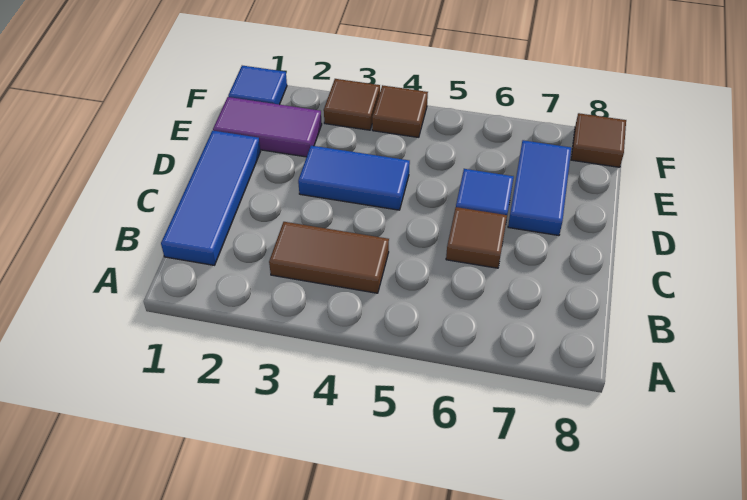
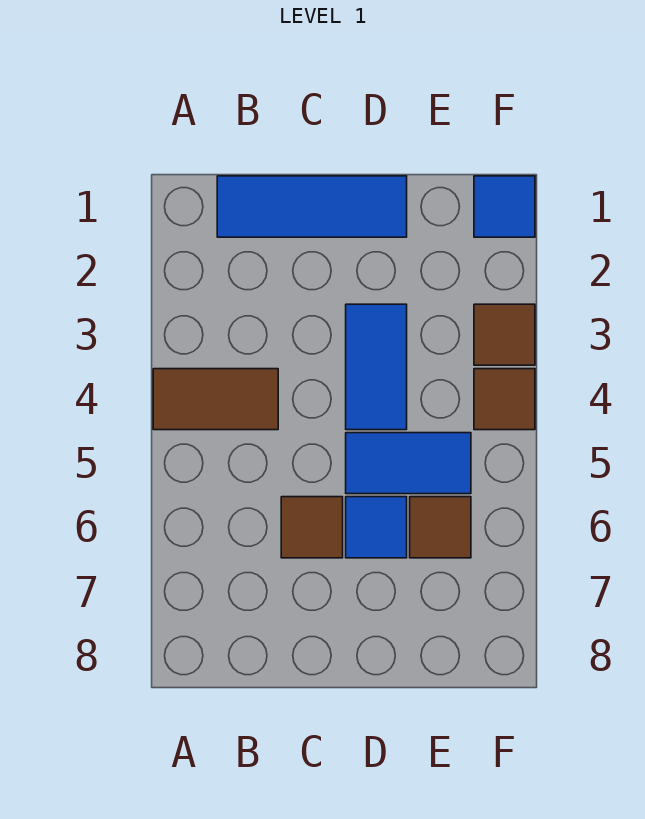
brown 1x2 tile [269,222,389,293] -> brown 1x2 tile turned to [153,369,278,430]
blue 1x2 tile [508,140,571,236] -> blue 1x2 tile moved to [346,433,471,494]
purple 1x2 tile [213,97,322,157] -> none
brown 1x1 tile [571,113,626,167] -> brown 1x1 tile moved to [410,497,471,558]

